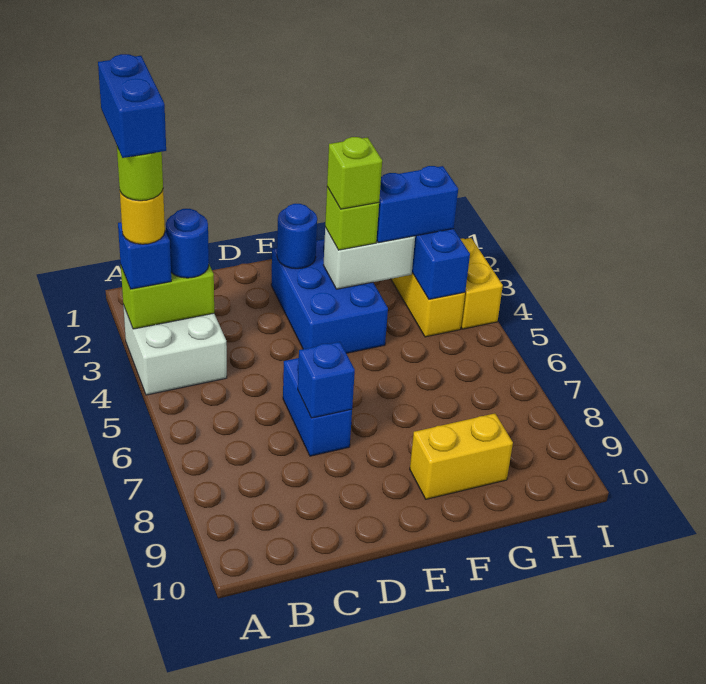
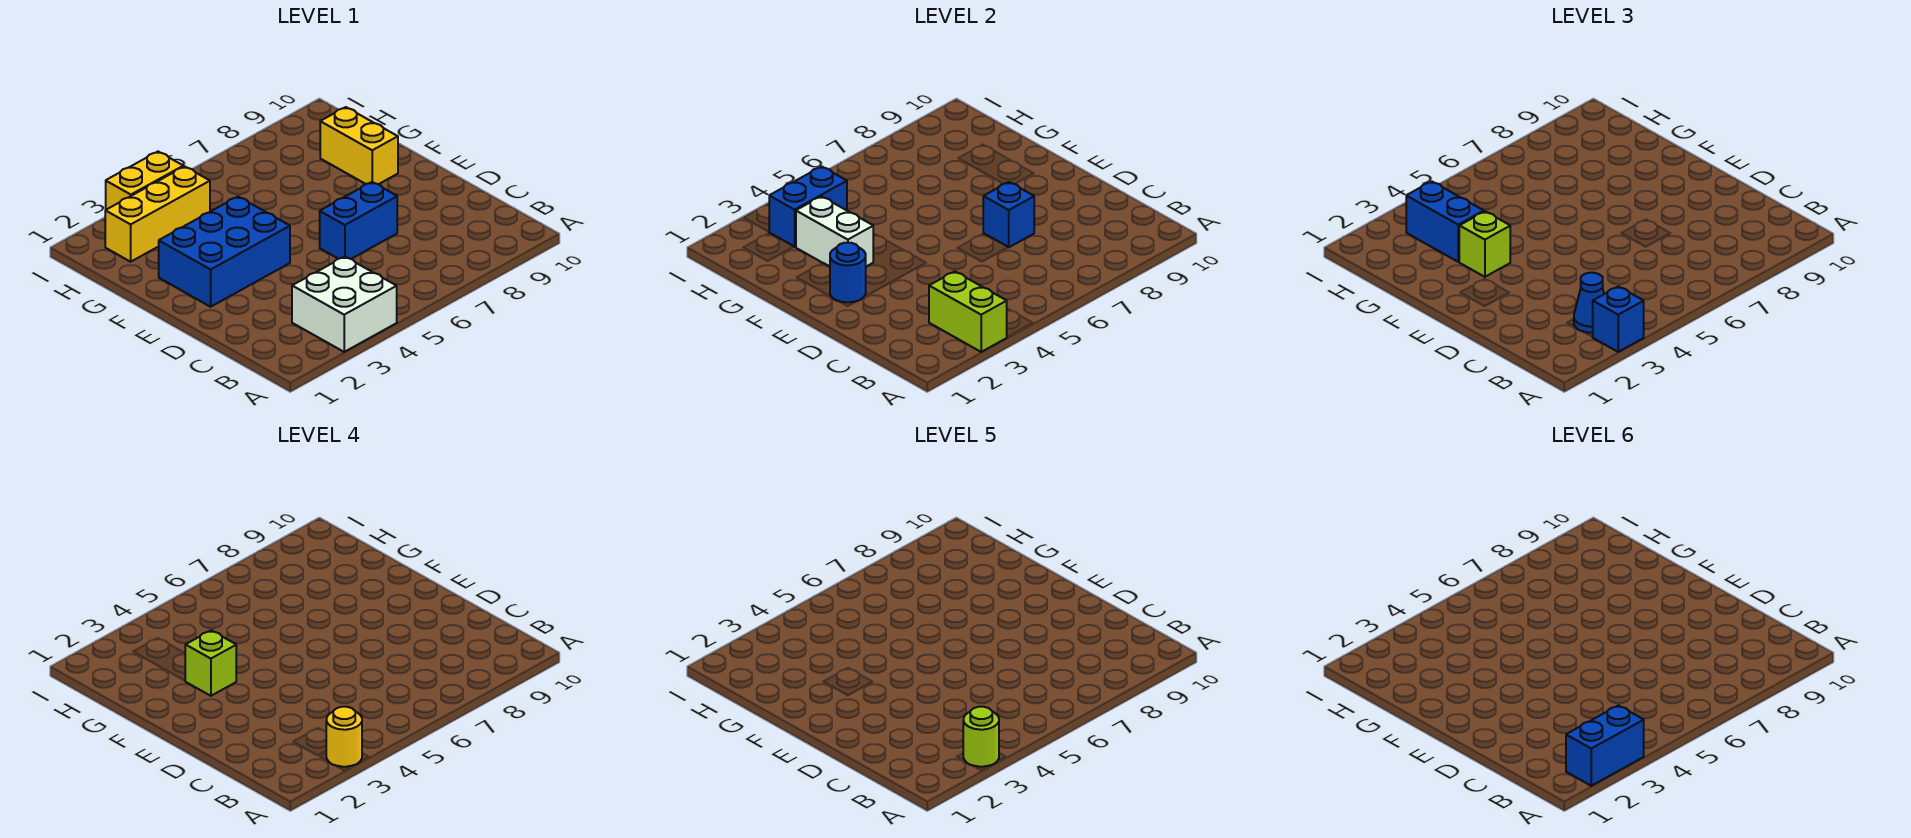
blue 1x1 round brick [166,209,209,278] -> blue 1x1 cone [1574,273,1604,333]

